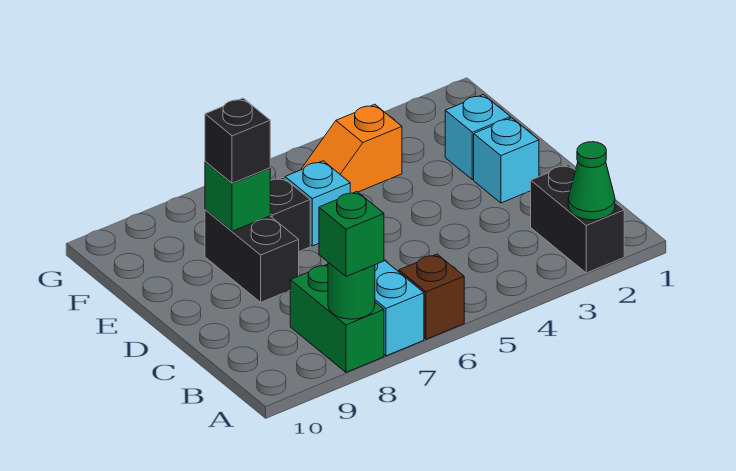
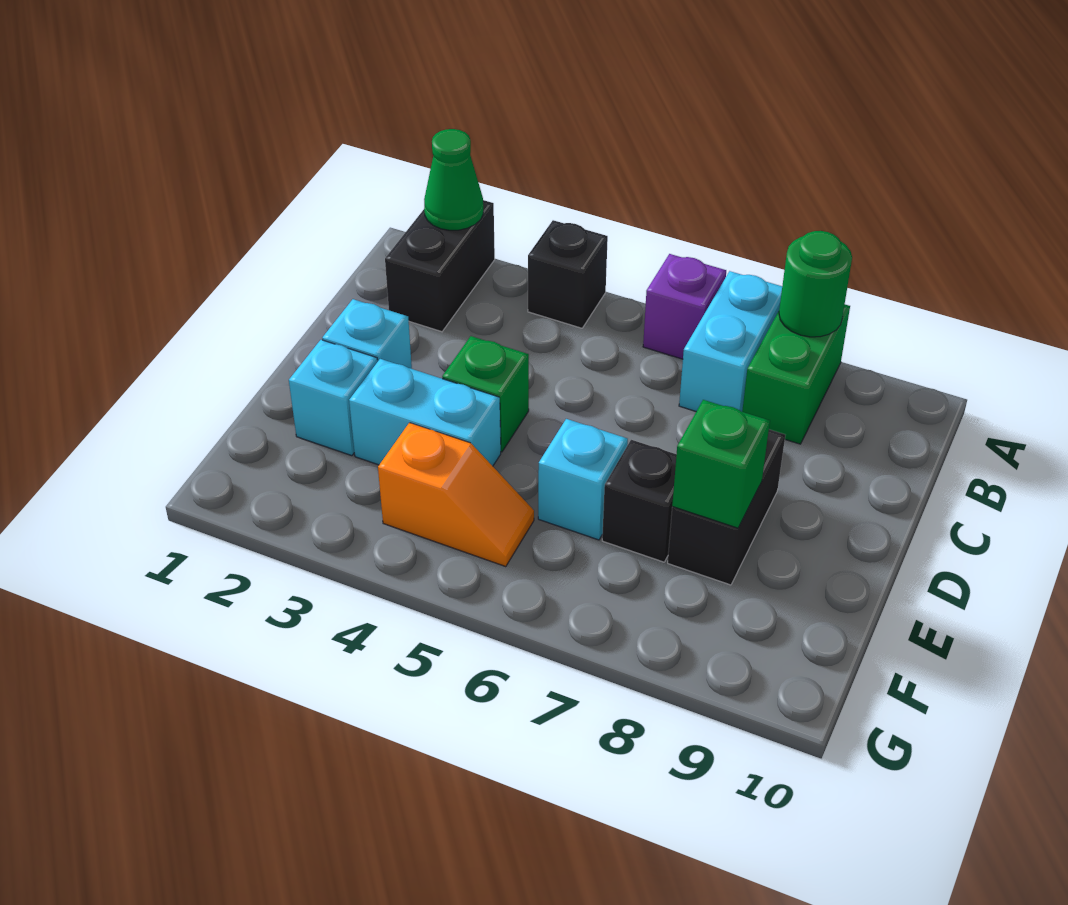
brown 1x1 brick [399,254,464,339] -> purple 1x1 brick [643,254,726,359]
green 1x1 brick [319,192,384,277] -> green 1x1 brick moved to [442,336,529,452]
none -> cyan 1x2 brick [349,359,501,466]
black 1x1 brick [205,98,270,183] -> black 1x1 brick moved to [528,220,608,328]

